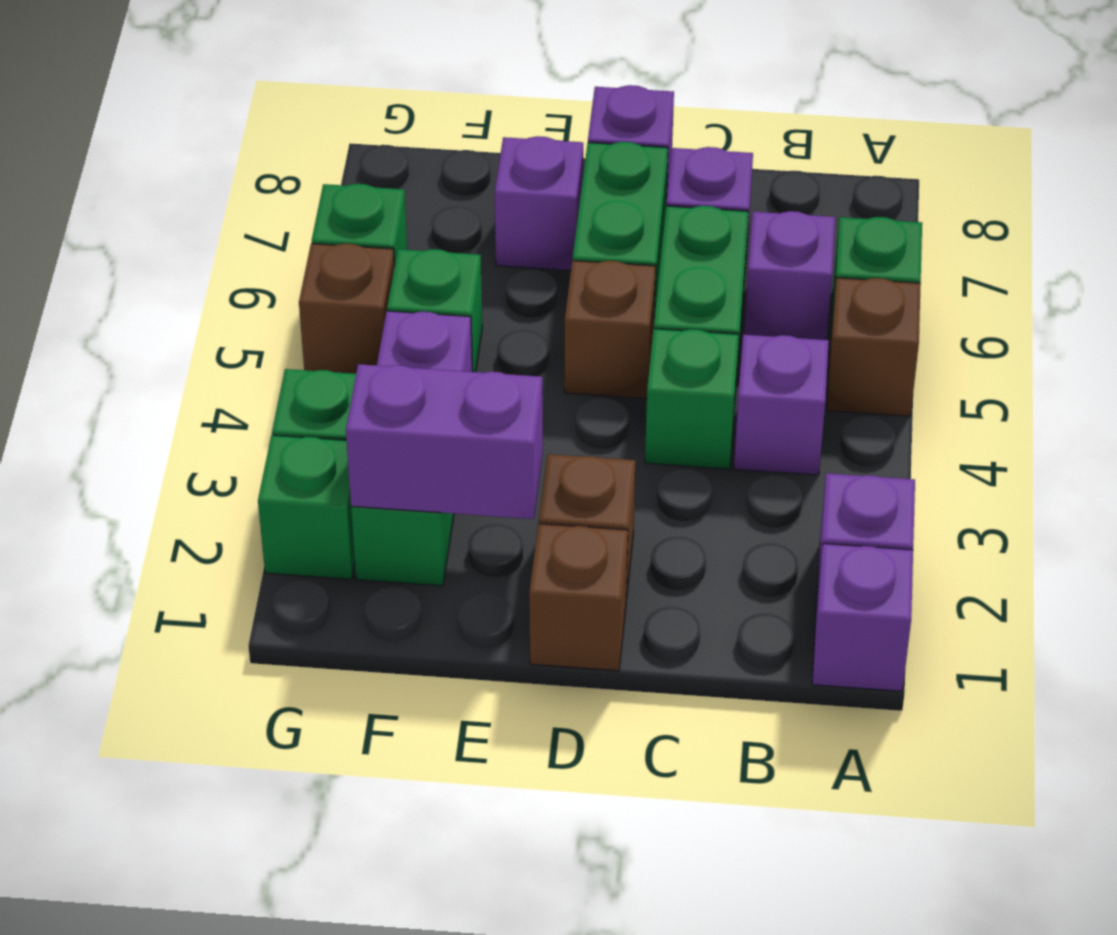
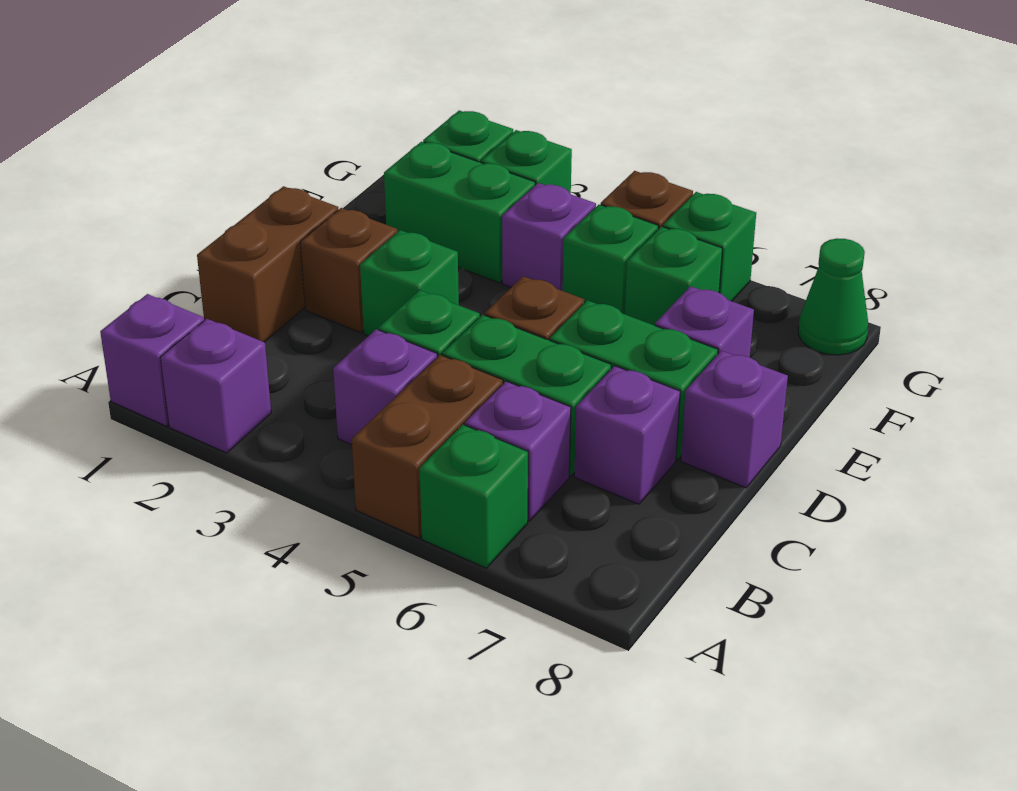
brown 1x1 brick [827,278,921,416] -> brown 1x2 brick [352,355,503,538]
brown 1x1 brick [529,524,628,671] -> brown 1x2 brick [197,186,338,342]
none -> green 1x1 brick [360,230,459,336]
purple 1x2 brick [346,364,543,519] -> none
none -> green 1x1 brick [625,227,722,325]
none -> green 1x1 cone [798,238,868,355]

